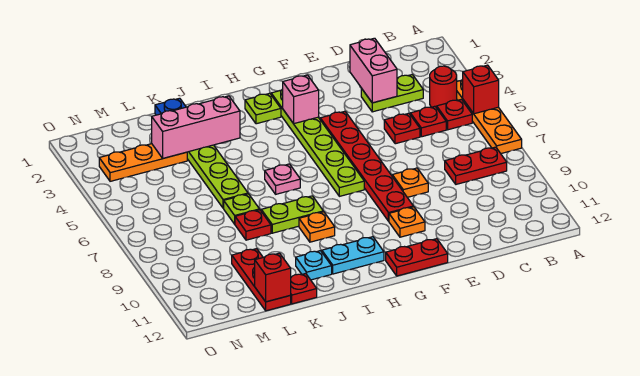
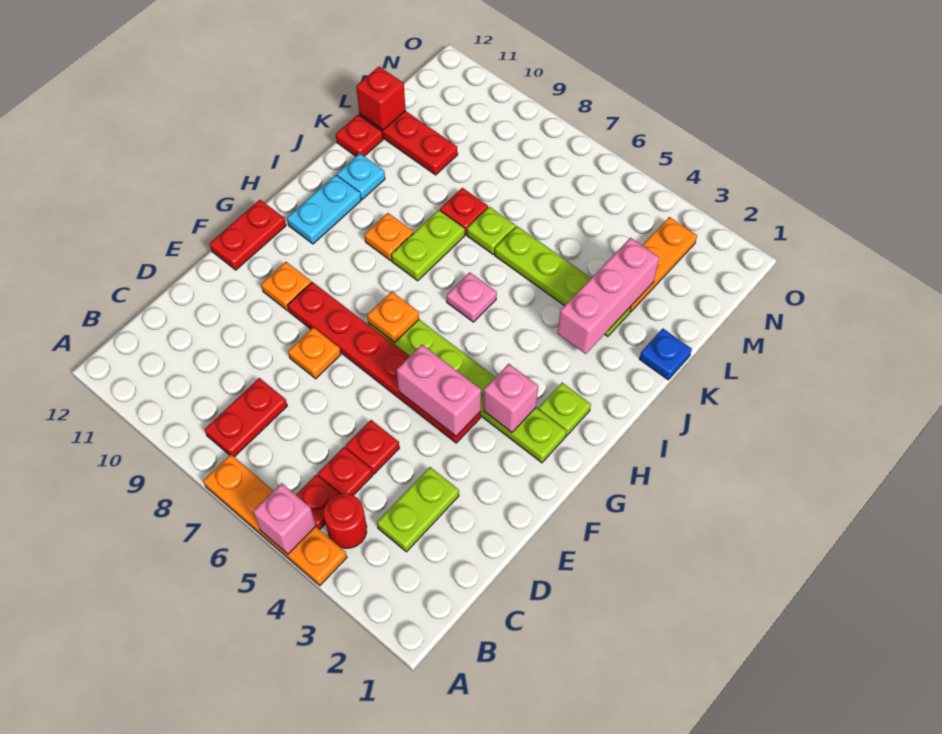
red 1x1 brick [463,65,499,114] -> pink 1x1 brick [253,483,316,554]
pink 1x2 brick [350,38,397,103] -> pink 1x2 brick moved to [397,345,481,436]
none -> orange 1x1 plate [367,292,419,343]

